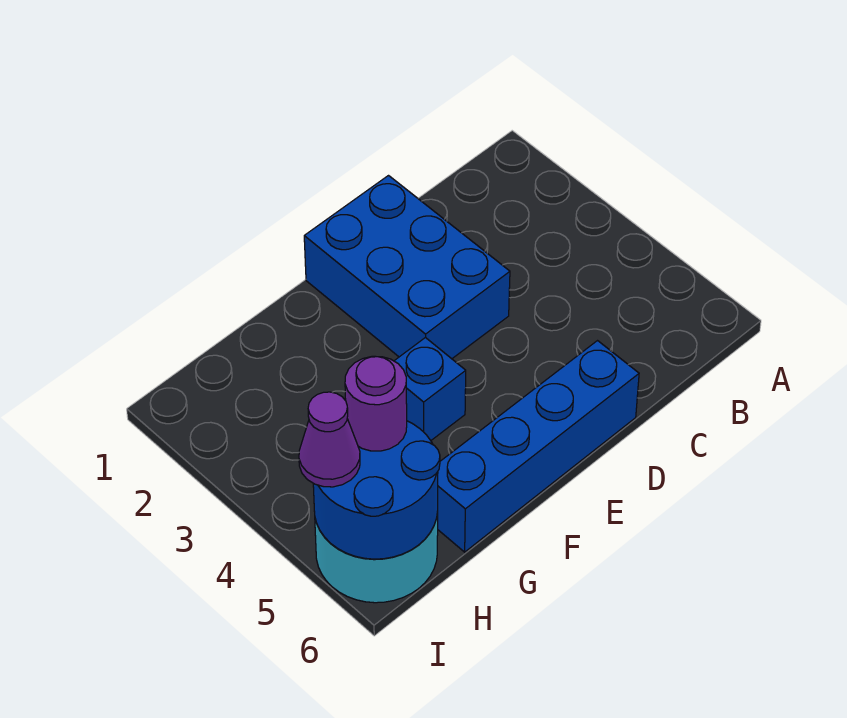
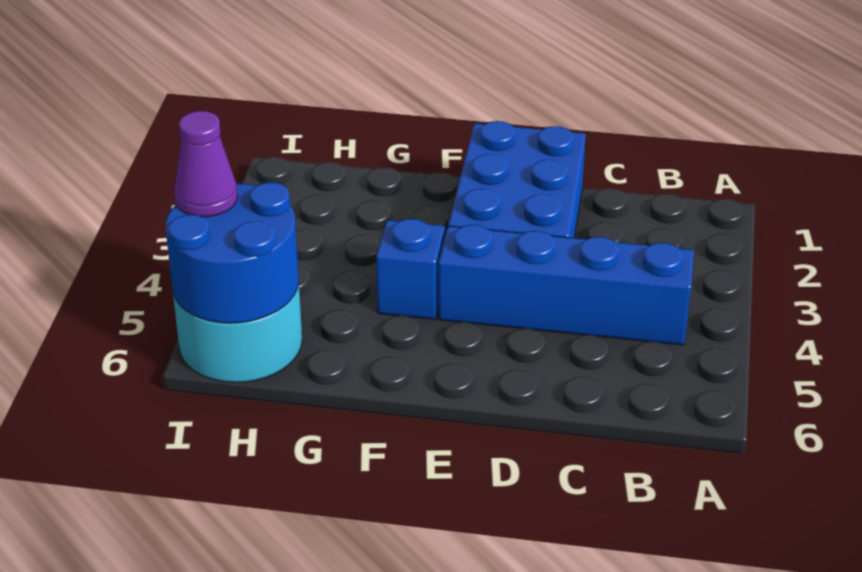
blue 1x4 brick [437,341,639,552] -> blue 1x4 brick moved to [439,225,694,345]
purple 1x1 round brick [345,356,407,451] -> none

